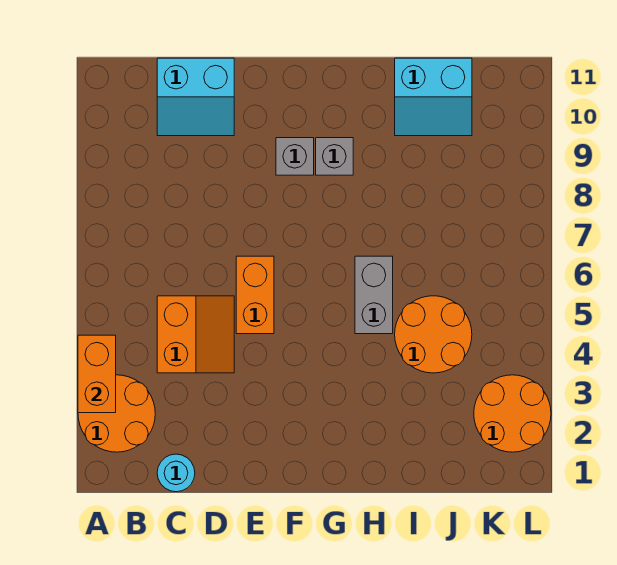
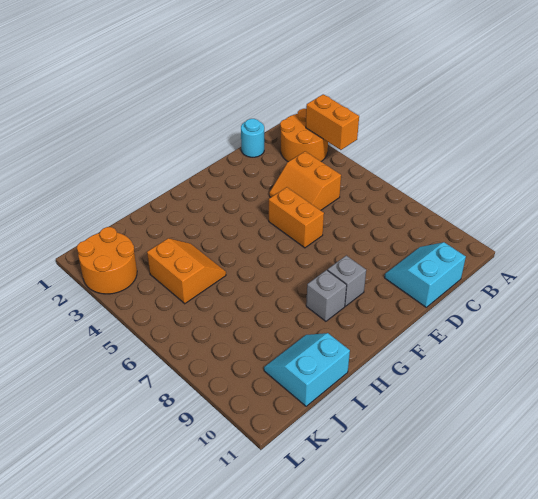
grey 1x2 brick [355,256,393,334] -> none
orange 2x2 round brick [395,296,472,373] -> orange 2x2 slope [147,238,226,304]

